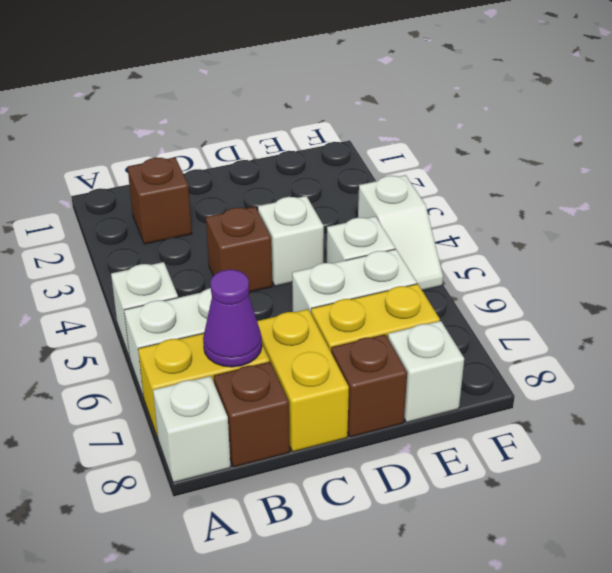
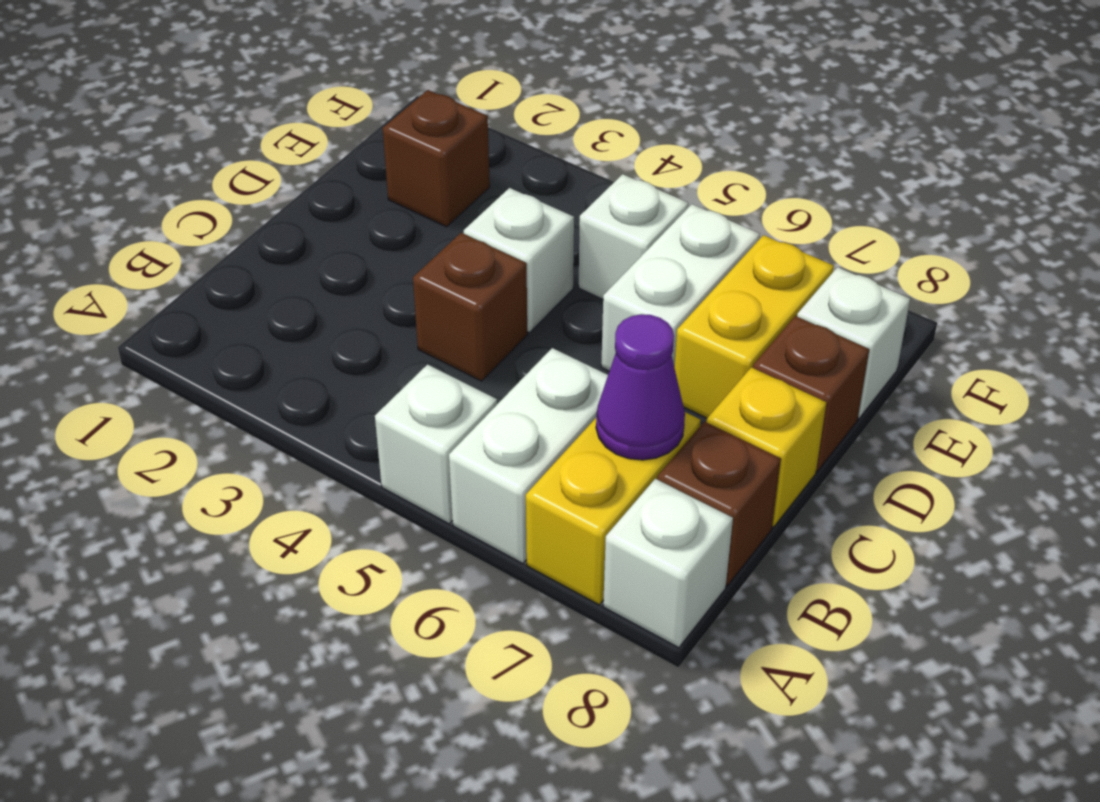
brown 1x1 brick [128,157,192,244] -> brown 1x1 brick moved to [383,90,490,227]
yellow 1x2 brick [257,309,349,452] -> yellow 1x1 brick [707,367,826,527]
white 1x2 slope [358,175,443,290] -> none

